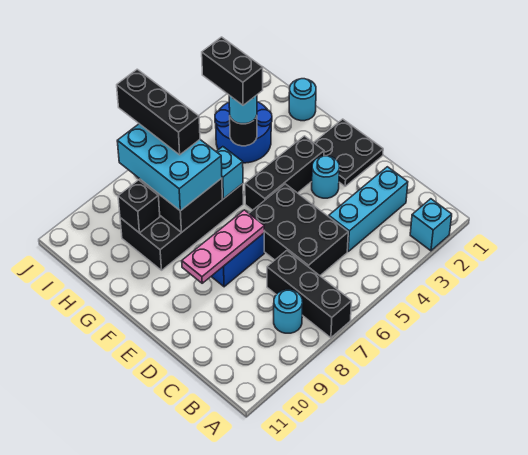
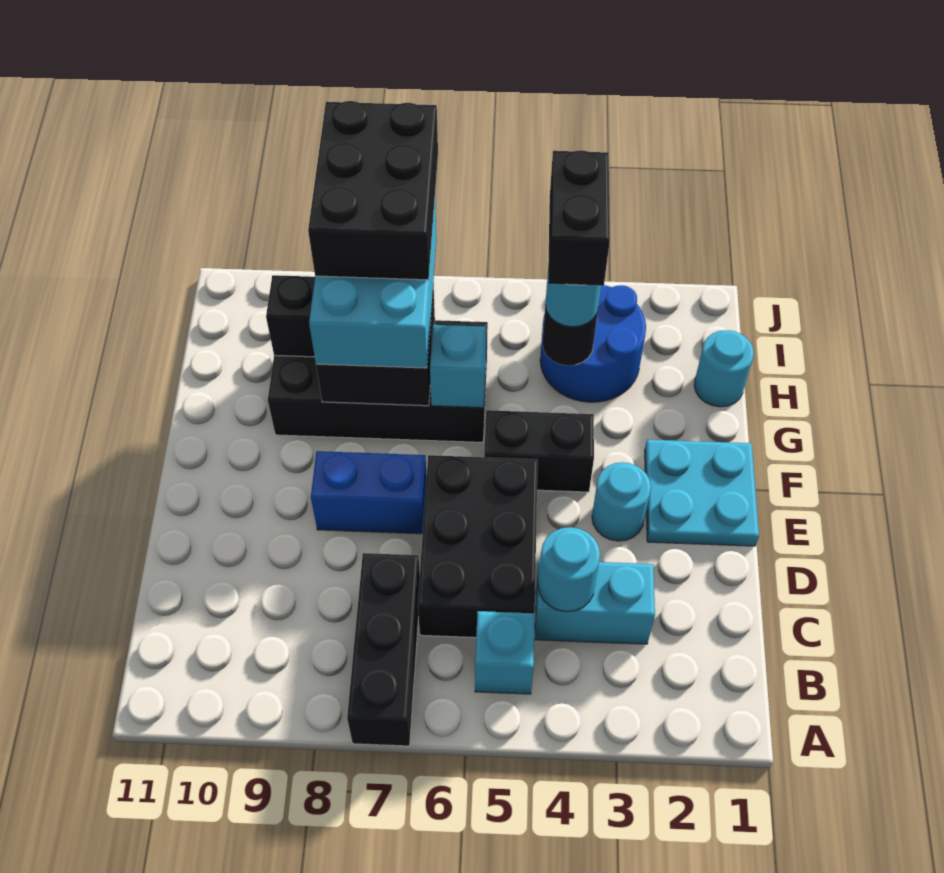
cyan 1x1 brick [410,199,452,251] -> cyan 1x1 brick moved to [475,611,535,694]
cyan 1x1 round brick [274,290,303,333] -> cyan 1x1 round brick moved to [538,527,600,612]
cyan 1x3 brick [329,167,408,251] -> cyan 1x2 brick [535,560,655,644]
black 2x2 plate [314,119,383,186] -> cyan 2x2 plate [645,440,759,546]
pink 1x3 plate [182,210,264,283] -> none
black 1x3 brick [245,136,324,210] -> black 1x2 brick [484,410,594,492]
black 1x3 brick [117,69,200,155] -> black 2x3 brick [308,101,438,280]

